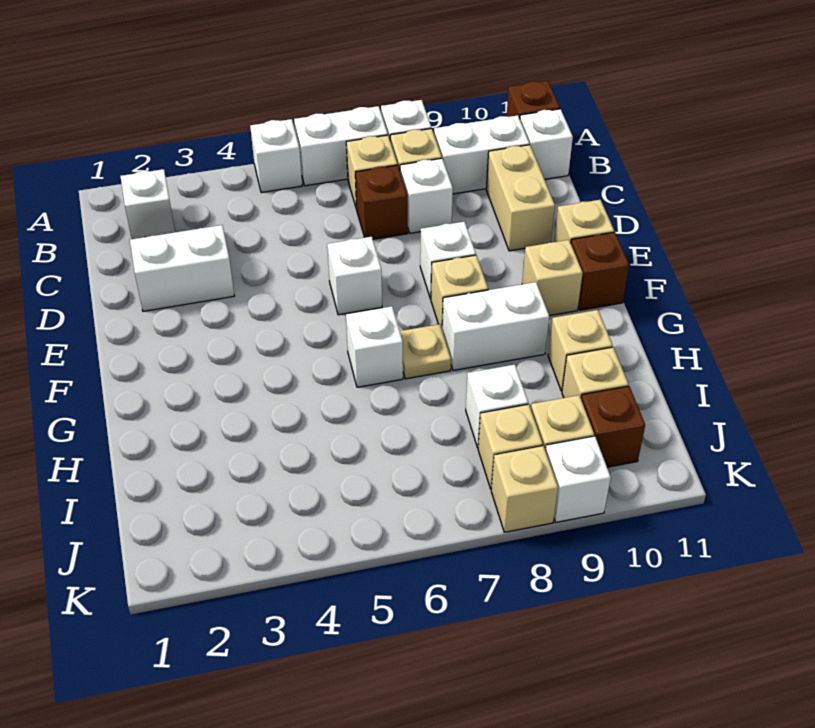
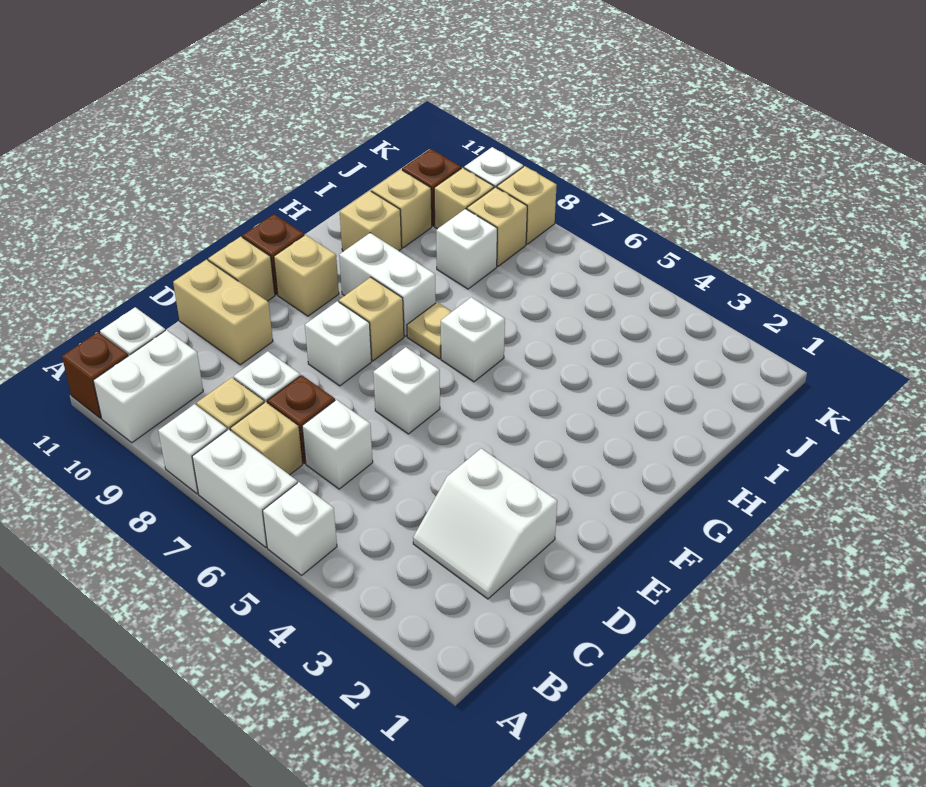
white 1x1 brick [120,169,175,239] -> white 1x1 brick moved to [302,400,373,489]
white 1x2 brick [434,115,530,194] -> white 1x2 brick turned to [93,330,203,443]
tan 1x2 brick [486,145,555,251] -> tan 1x2 brick turned to [173,260,273,365]

